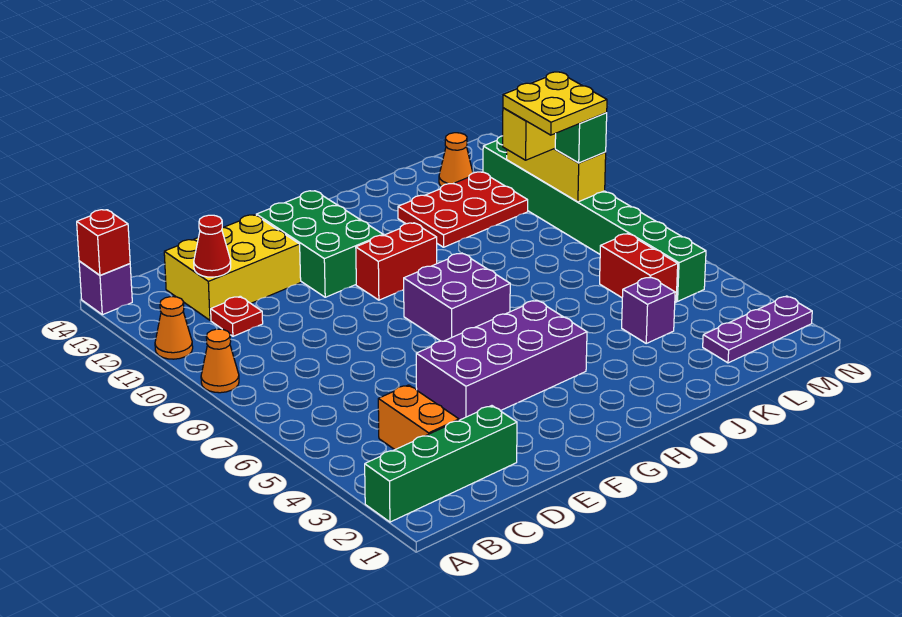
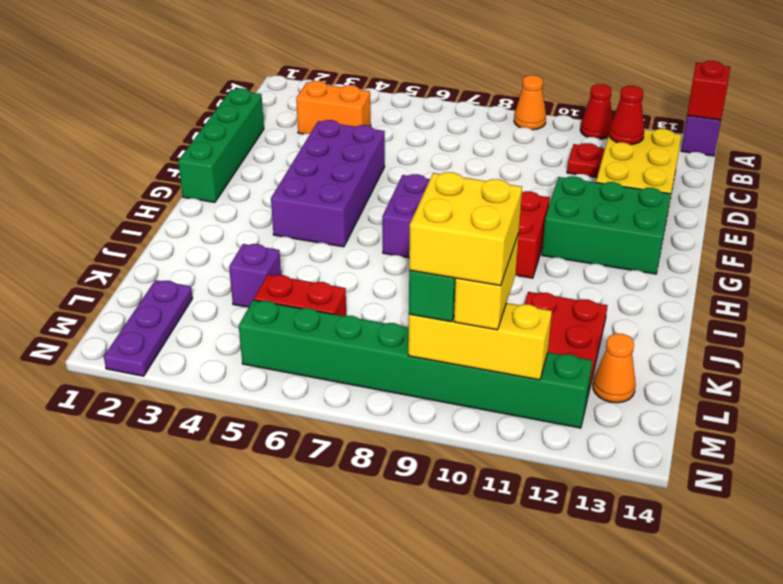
green 1x4 brick [365,406,517,522] -> green 1x4 brick moved to [178,88,264,202]
orange 1x1 cone [155,297,193,359] -> red 1x1 cone [580,84,613,139]
yellow 2x2 plate [503,72,607,135] -> yellow 2x2 brick [409,172,522,286]

